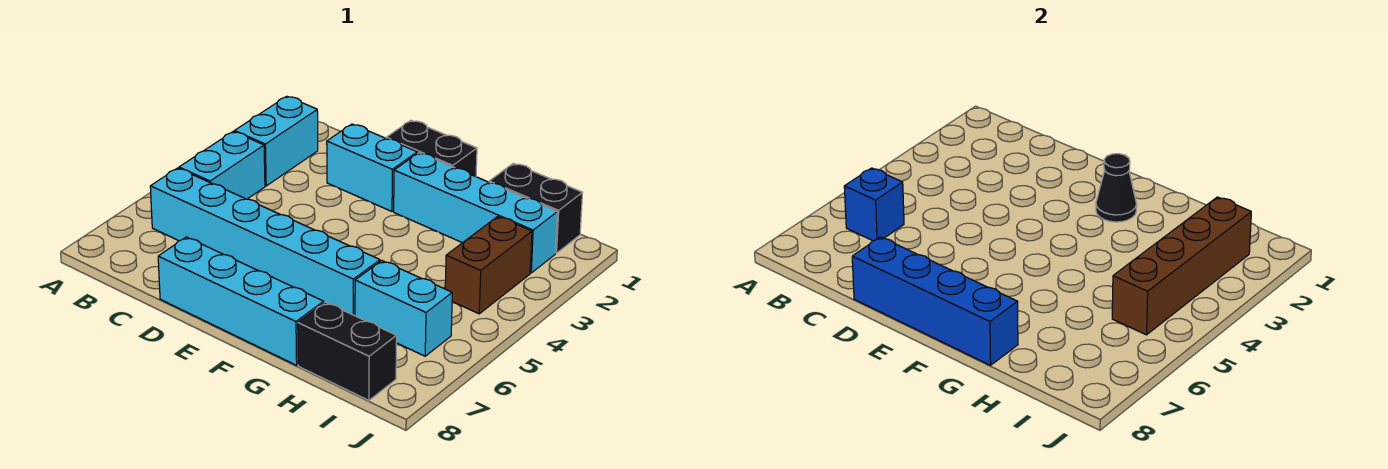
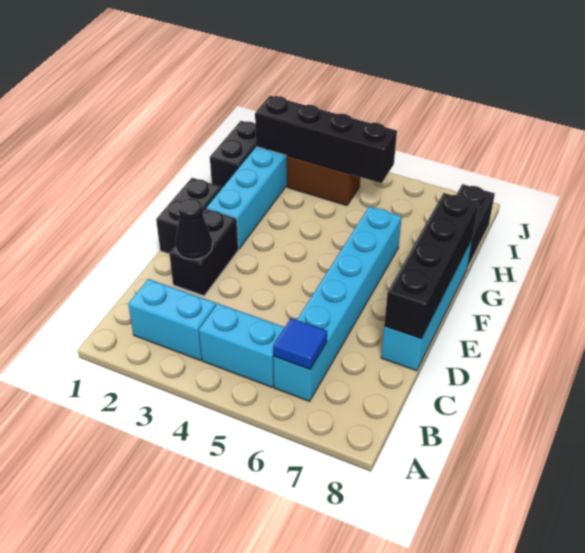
blue 1x1 brick [844,168,904,241] -> blue 1x1 tile [273,318,327,369]
cyan 1x2 brick [327,124,417,211] -> black 1x2 brick [169,209,238,296]
blue 1x4 brick [852,237,1018,365] -> black 1x4 brick [384,193,479,339]
black 1x1 cone [1096,154,1137,222] -> black 1x1 cone moved to [175,199,212,259]
cyan 1x2 brick [355,261,452,356] -> none
brown 1x4 brick [1112,197,1251,335] -> black 1x4 brick [255,96,397,183]

